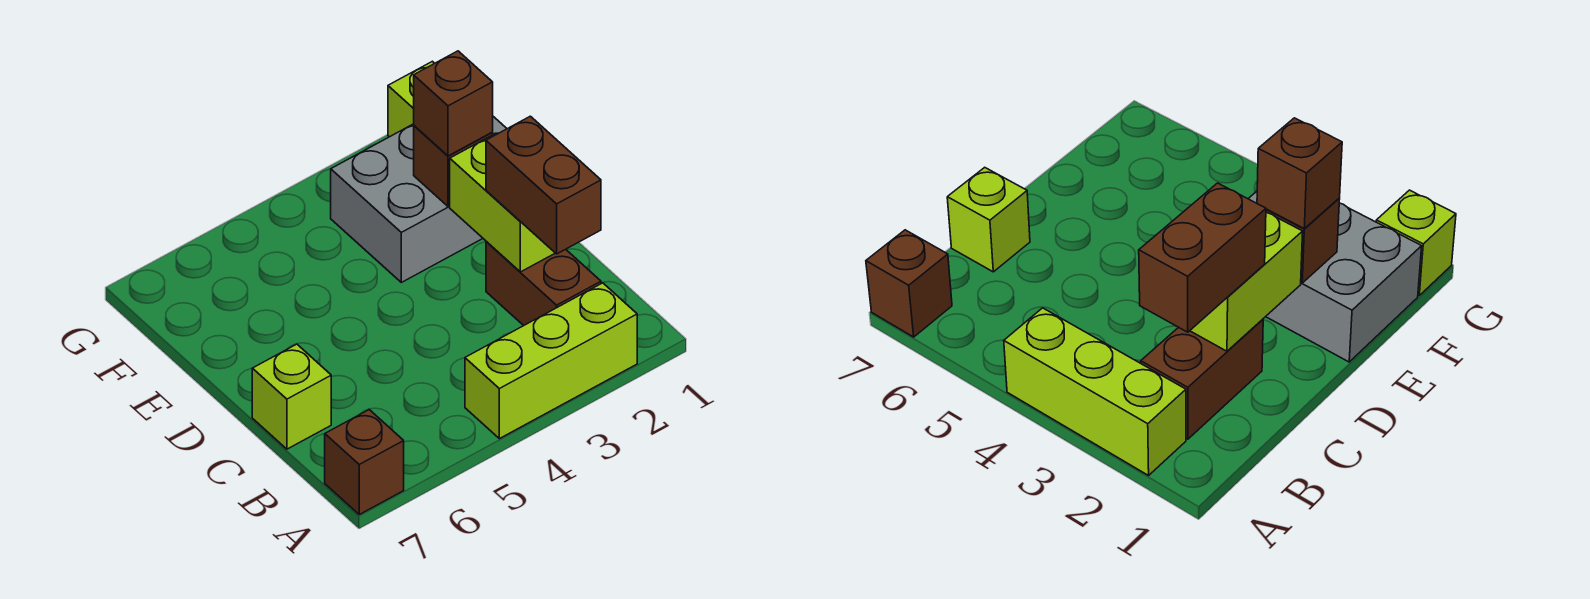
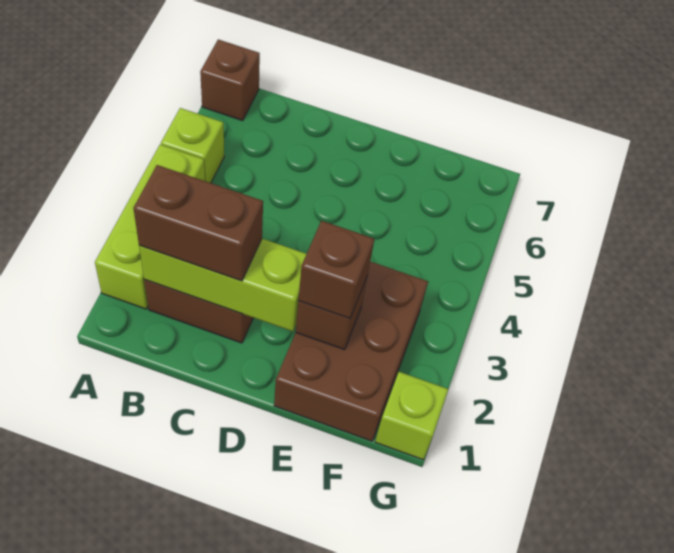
lime 1x2 brick [450,134,555,272] -> lime 1x3 brick [139,239,306,331]
lime 1x1 brick [252,344,331,449] -> lime 1x1 brick moved to [161,108,224,183]
grey 2x3 brick [331,117,507,282] -> brown 2x3 brick [274,262,428,441]

